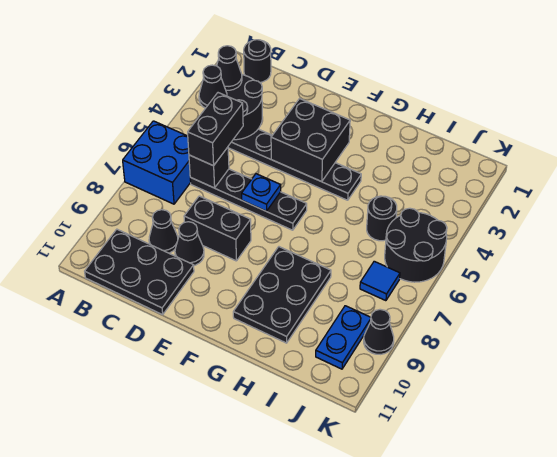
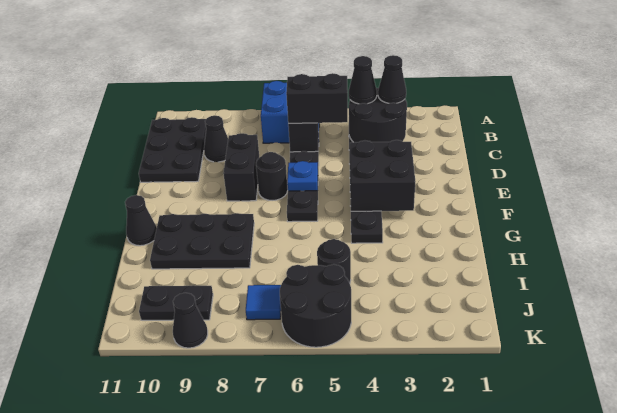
black 1x1 round brick [244,40,271,82] -> black 1x1 round brick moved to [256,152,288,201]
black 1x1 cone [175,222,204,265] -> black 1x1 cone moved to [125,195,157,246]
blue 1x2 plate [316,306,371,369] -> black 1x2 plate [139,285,213,320]

